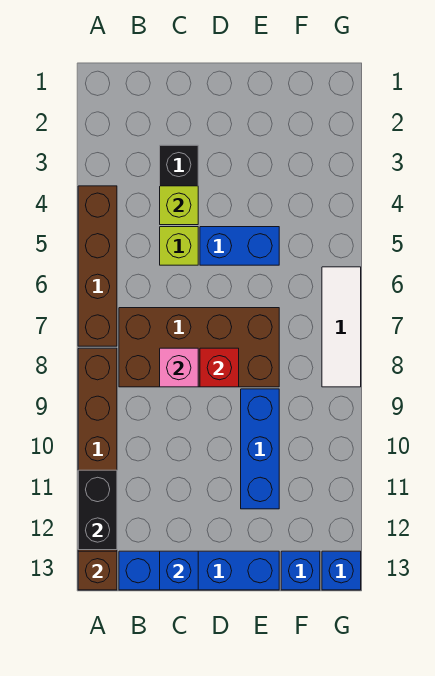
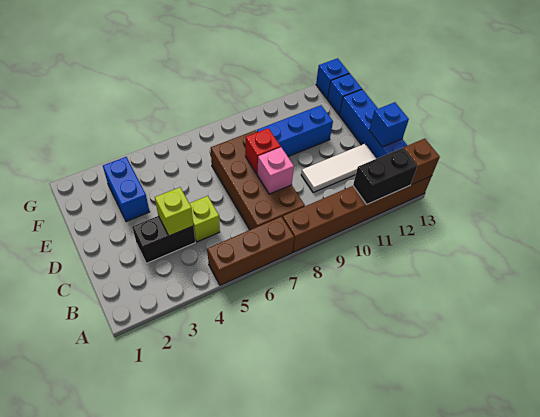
brown 1x4 brick [78,186,117,346] -> brown 1x3 brick [207,217,294,285]
blue 1x2 brick [200,227,279,265] -> blue 1x2 brick moved to [103,157,150,222]
white 1x3 tile [322,267,361,387] -> white 1x3 tile moved to [301,144,376,193]

